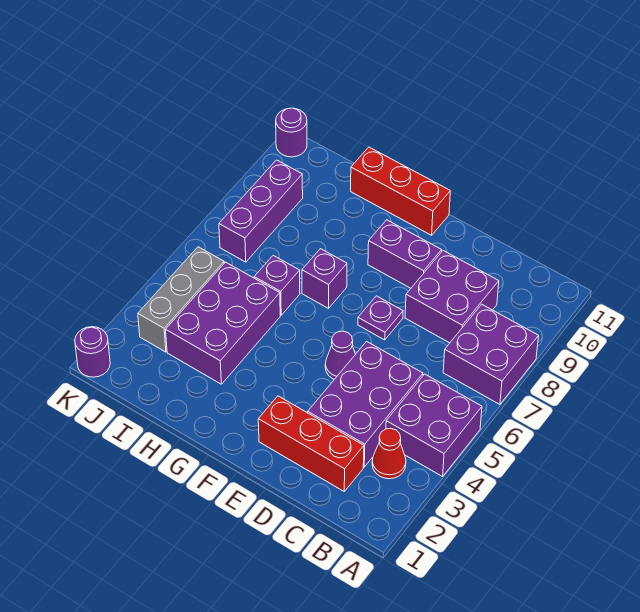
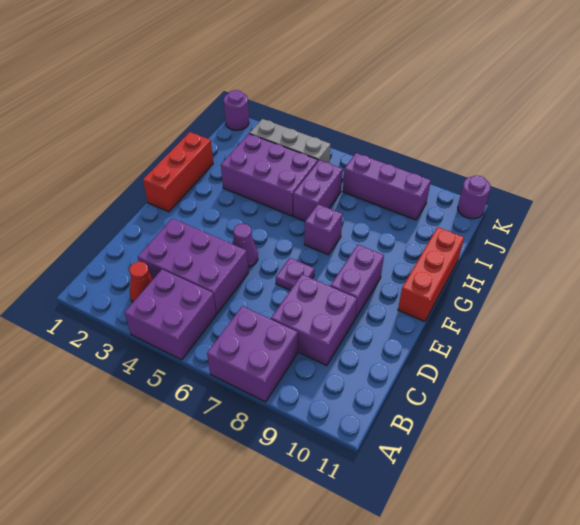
red 1x3 brick [258,396,364,491] -> red 1x3 brick moved to [143,132,213,212]
purple 1x1 brick [254,256,300,315] -> purple 1x2 brick [293,160,343,221]

